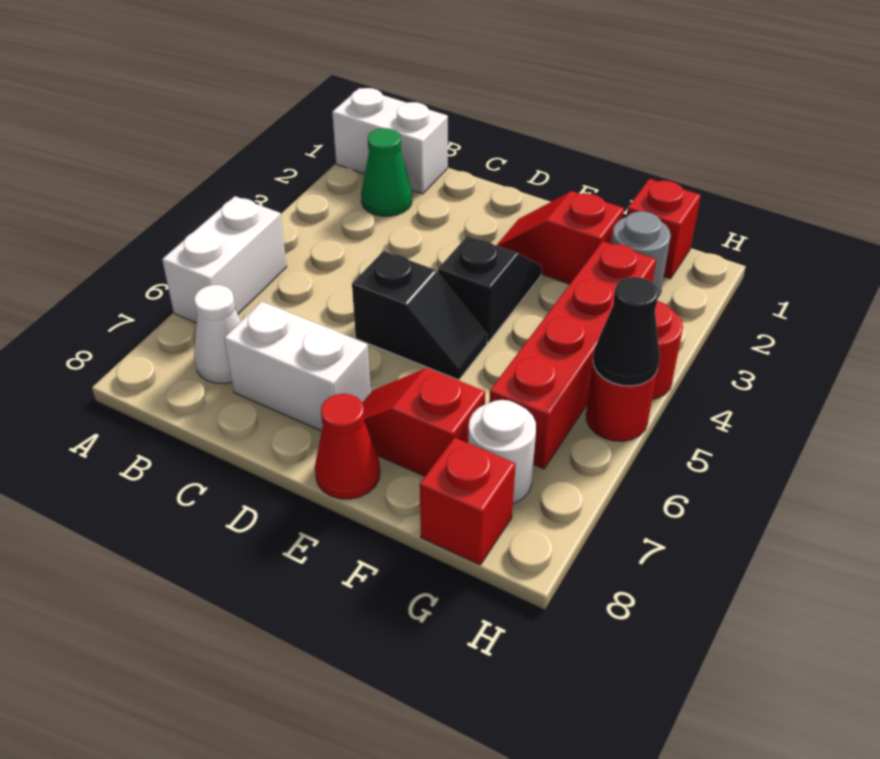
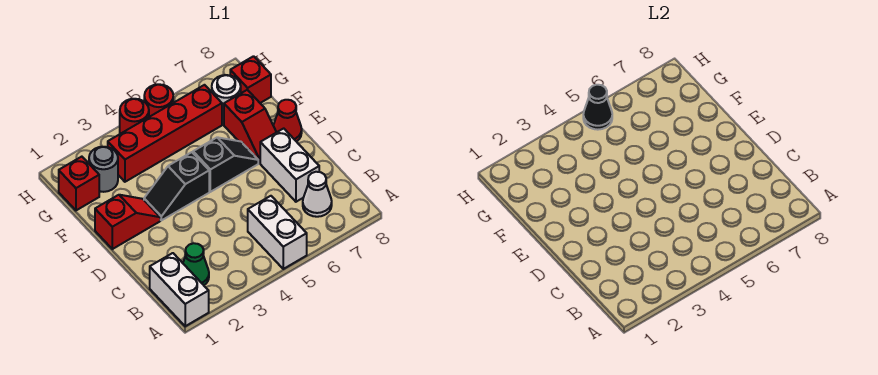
white 1x2 brick [162,196,287,323] -> white 1x2 brick turned to [248,196,307,269]
black 1x2 slope [352,251,487,380] -> black 1x2 slope turned to [193,137,258,192]
red 1x2 slope [496,191,624,284] -> red 1x2 slope turned to [95,195,160,249]

